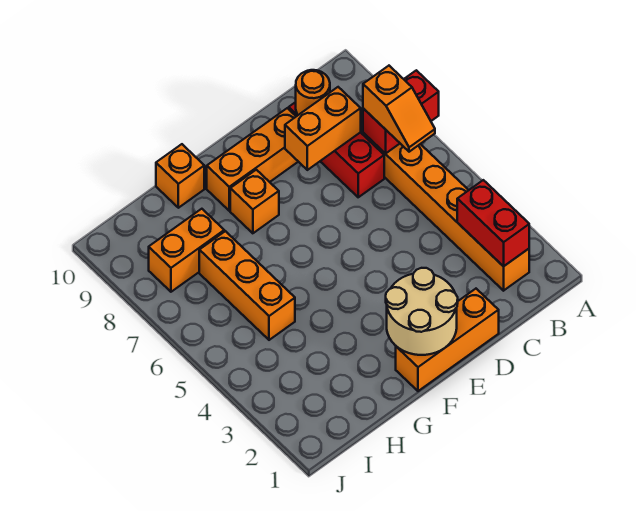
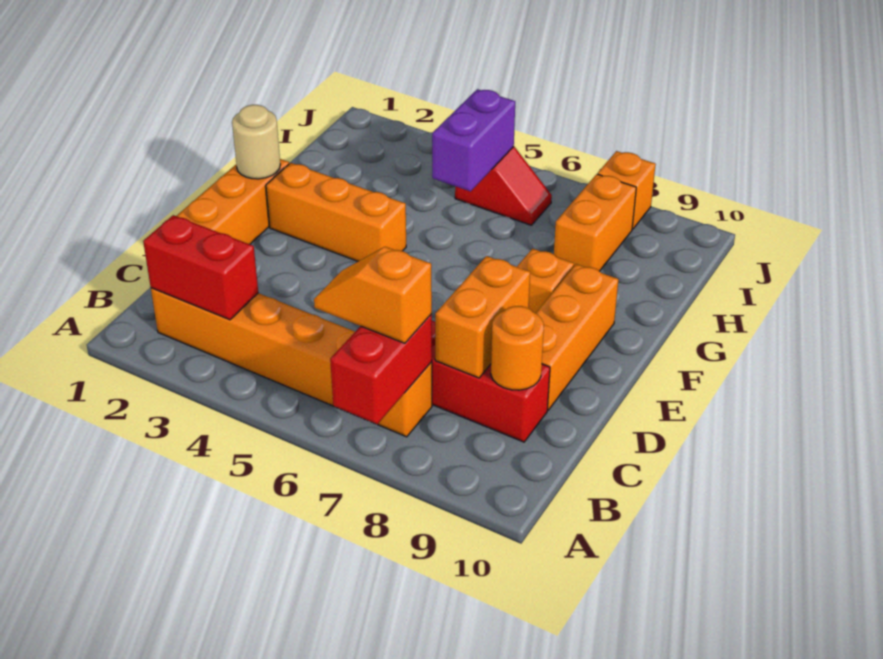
tan 2x2 round brick [386,268,458,355] -> tan 1x1 round brick [232,105,280,179]
orange 1x1 brick [156,144,204,208] -> orange 1x1 brick moved to [598,151,656,229]
orange 1x3 brick [199,231,295,340] -> orange 1x3 brick moved to [266,163,406,261]
none -> purple 1x2 brick [432,89,515,191]
none -> red 1x2 slope [455,147,552,225]

